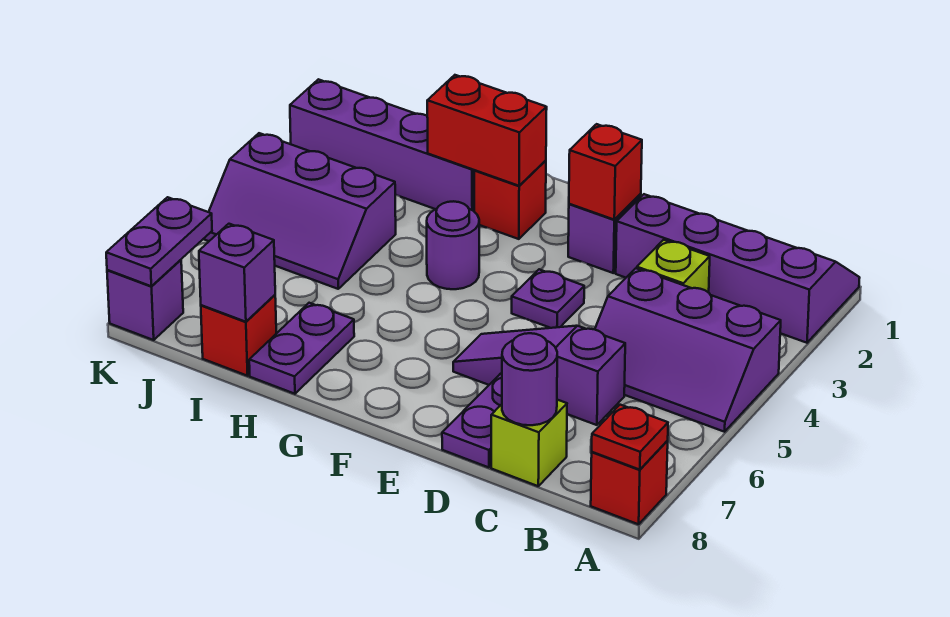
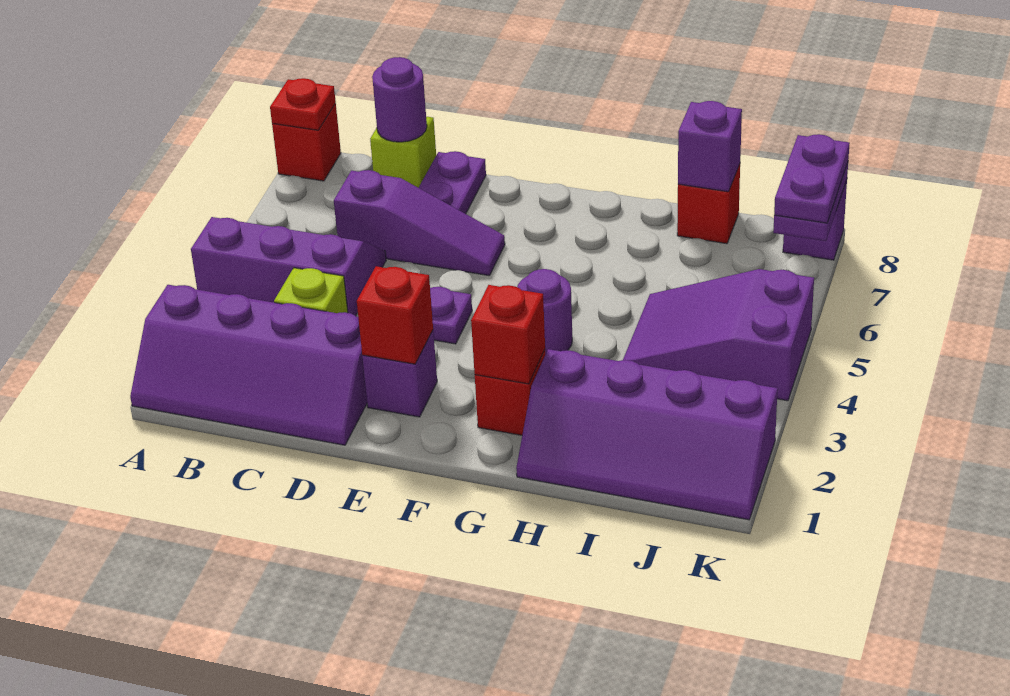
red 1x2 brick [427,75,547,186] -> red 1x1 brick [471,285,545,384]
purple 1x2 plate [249,303,354,394] -> purple 1x2 plate moved to [774,134,850,223]
purple 2x3 slope [204,133,396,289] -> purple 2x3 slope turned to [623,269,814,401]

